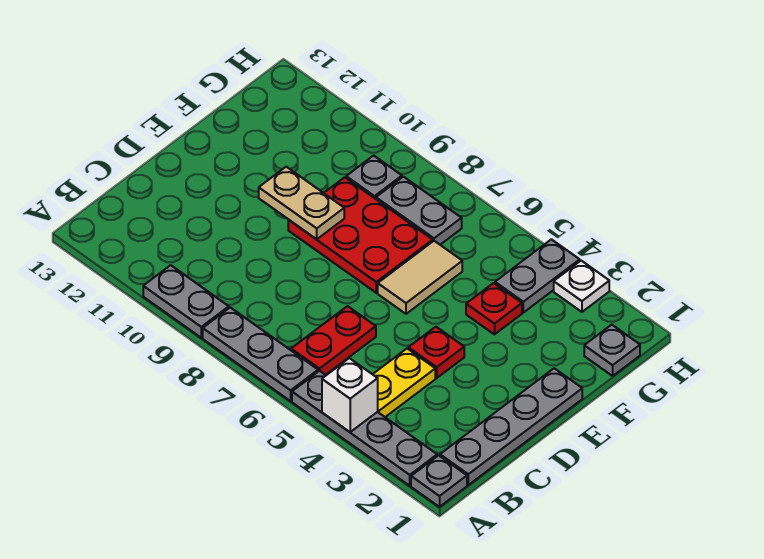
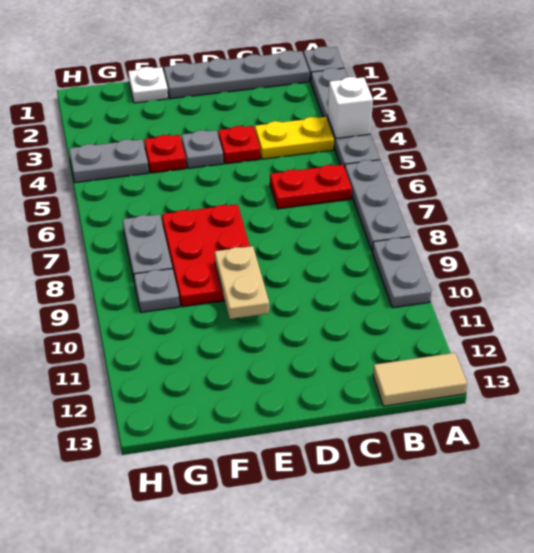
tan 1x2 tile [378,241,462,314] -> tan 1x2 tile moved to [373,353,467,406]
grey 1x1 plate [584,325,640,376] -> grey 1x1 plate moved to [182,130,223,168]
white 1x1 plate [554,261,609,312] -> white 1x1 plate moved to [128,67,168,103]

